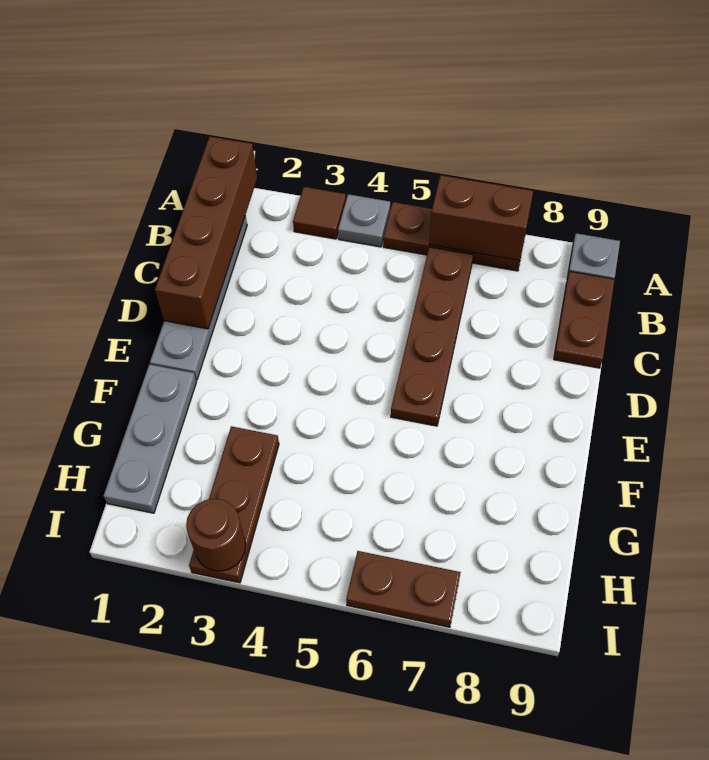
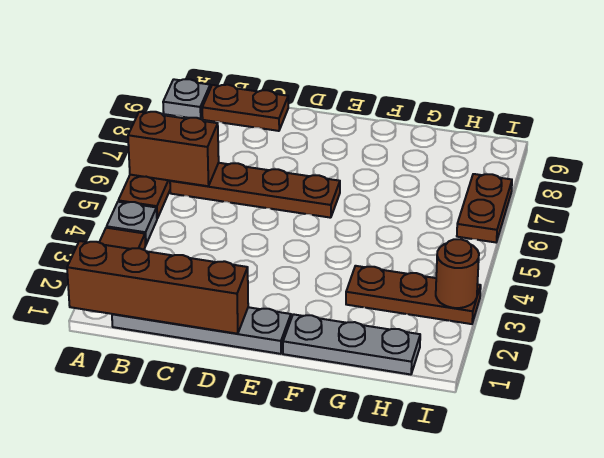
brown 1x2 brick [429,175,533,261] -> brown 1x2 brick turned to [128,112,219,186]

